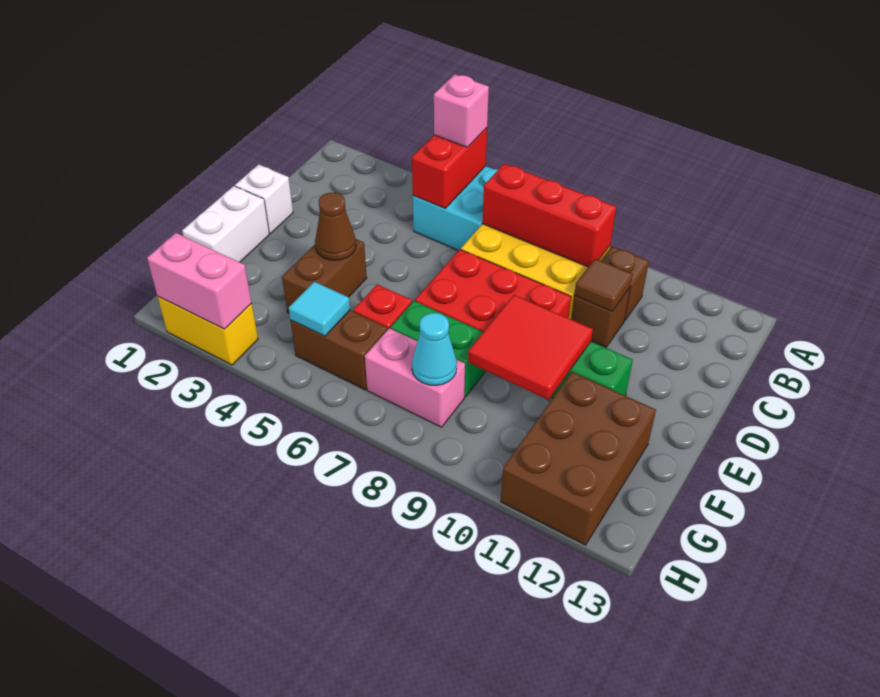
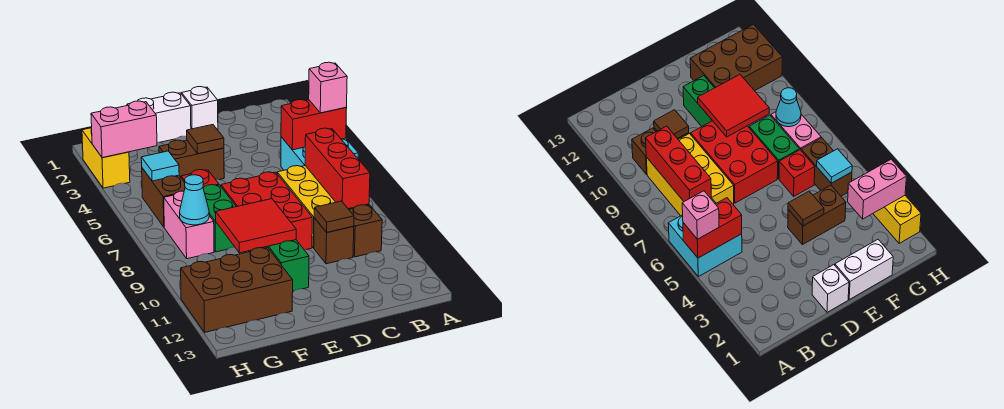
brown 1x1 cone [315,193,356,260] -> brown 1x1 tile [187,125,224,154]
pink 1x2 brick [147,233,252,329] -> pink 1x2 brick turned to [91,101,157,158]

